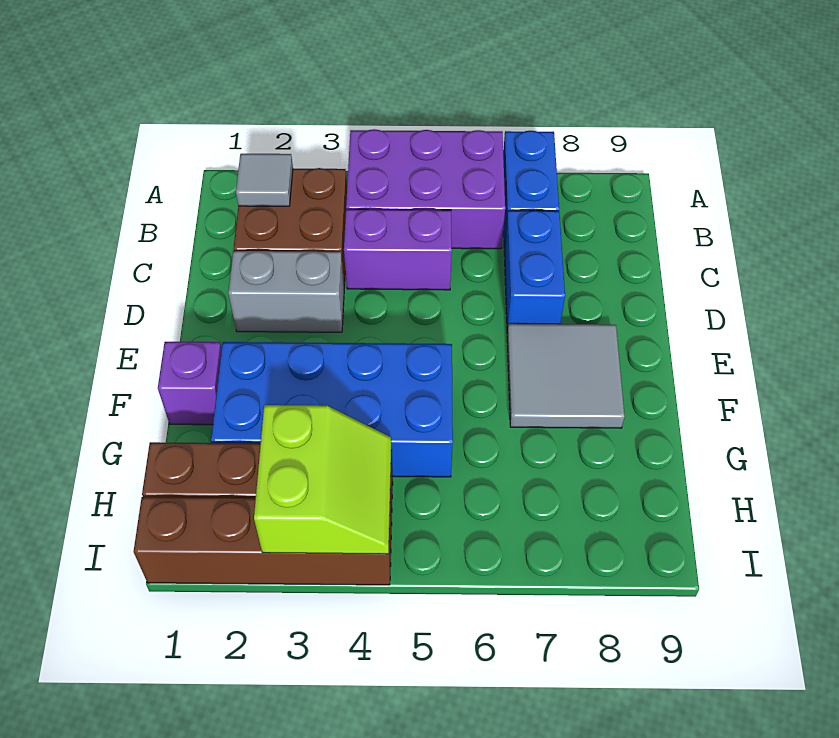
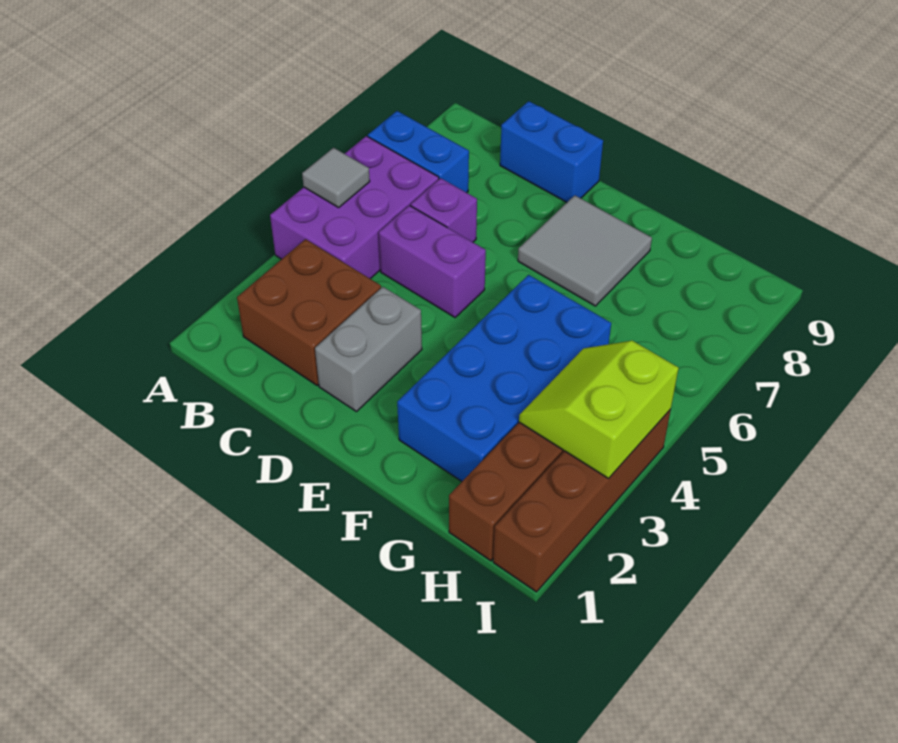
grey 1x1 tile [236,154,293,206] -> grey 1x1 tile moved to [302,148,370,208]
purple 1x2 brick [344,209,452,290] -> purple 1x2 brick turned to [379,205,486,317]
blue 1x2 brick [504,211,565,333] -> blue 1x2 brick moved to [500,101,603,202]
purple 1x1 brick [158,342,222,425] -> purple 1x1 brick moved to [411,178,477,242]
lime 2x2 slope [254,405,391,554] -> lime 2x2 slope turned to [519,341,679,478]

